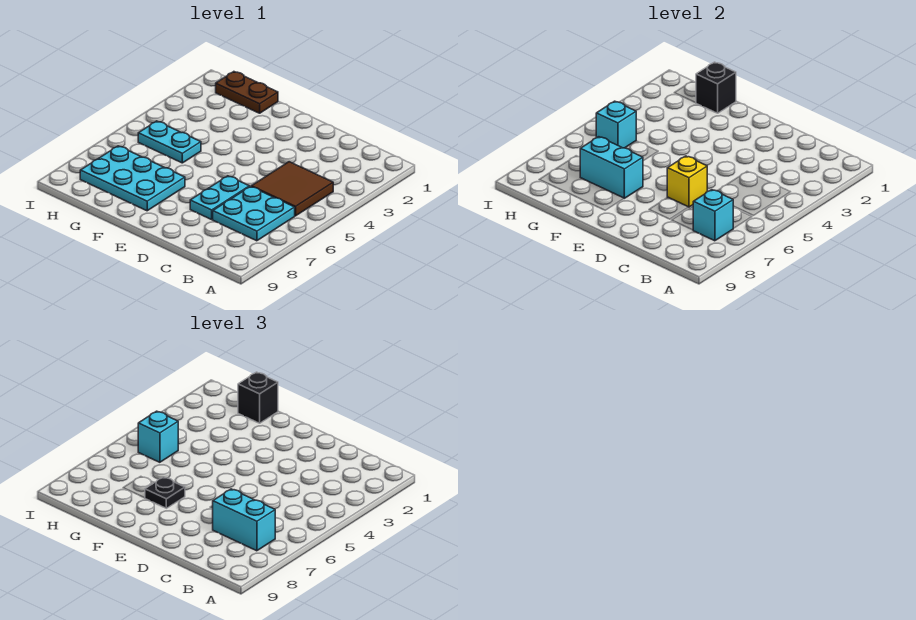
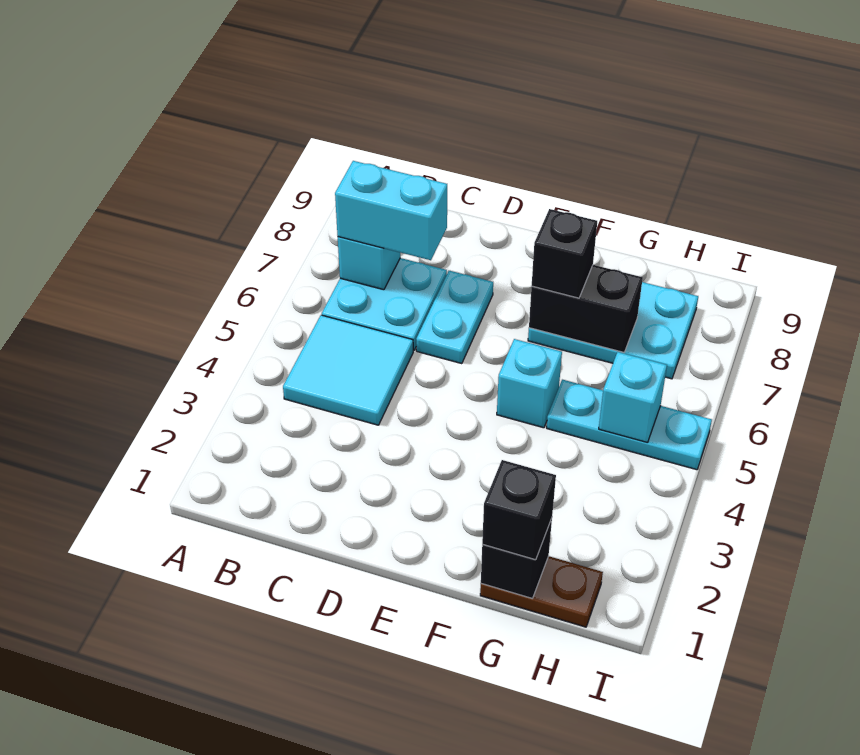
brown 2x2 tile [251,162,333,216] -> cyan 2x2 tile [283,315,413,425]
yellow 1x1 brick [667,156,707,207] -> none
cyan 1x2 brick [580,137,643,198] -> black 1x2 brick [529,265,643,352]
black 1x1 plate [145,477,185,508] -> black 1x1 brick [532,209,597,298]
cyan 1x2 plate [138,121,201,163] -> cyan 1x3 plate [547,380,712,470]
cyan 1x1 brick [138,411,178,462] -> cyan 1x1 brick moved to [497,339,562,428]

